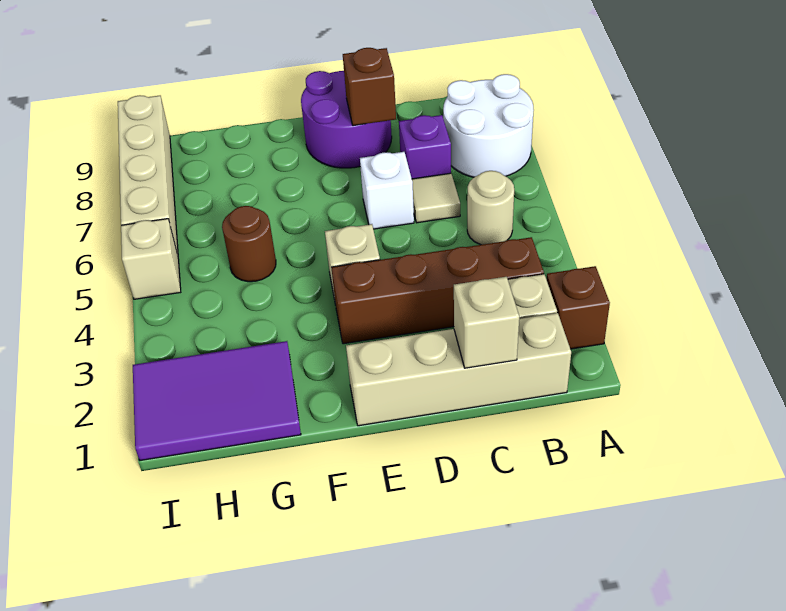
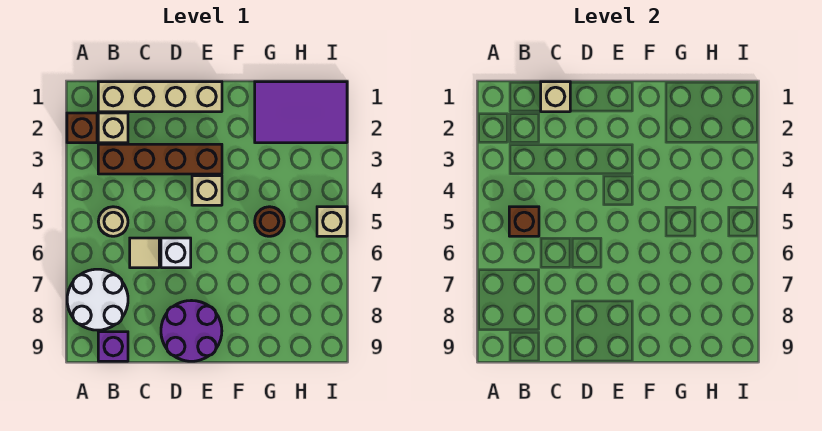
purple 1x1 brick [399,115,451,179] -> purple 1x1 brick moved to [98,332,128,361]
brown 1x1 brick [343,48,396,126] -> brown 1x1 brick moved to [509,207,539,236]
tan 1x4 brick [118,95,178,255] -> none

